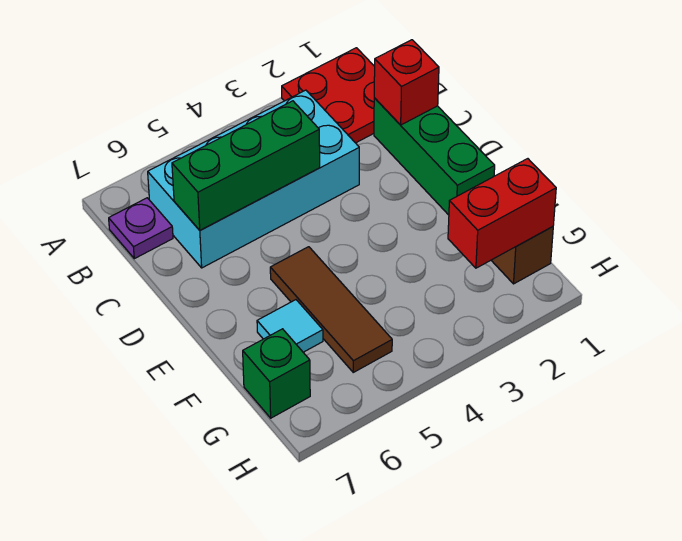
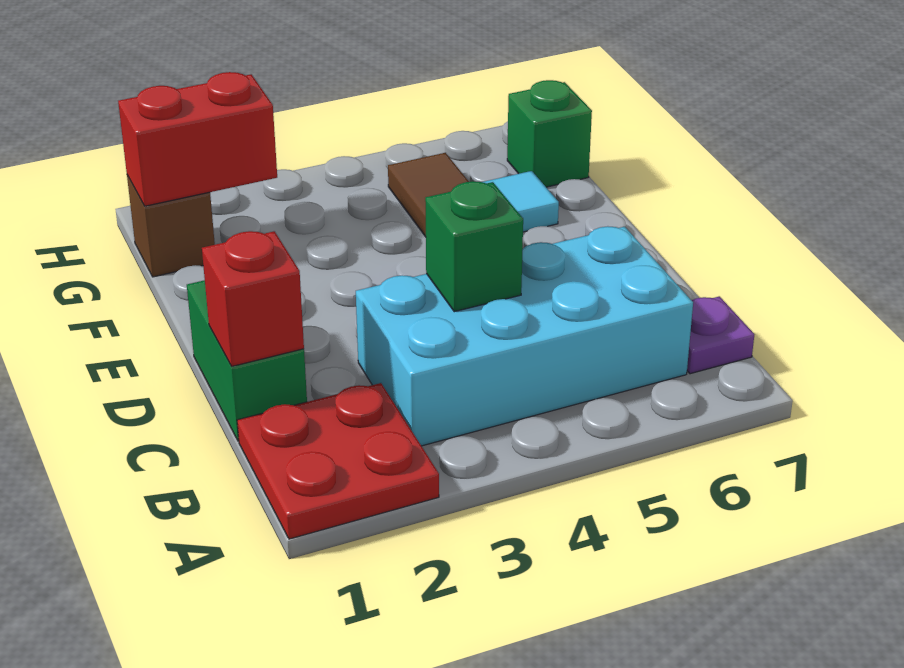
green 1x3 brick [374,98,495,215] -> green 1x2 brick [187,280,307,441]
green 1x3 brick [172,101,320,230] -> green 1x1 brick [425,181,523,312]

